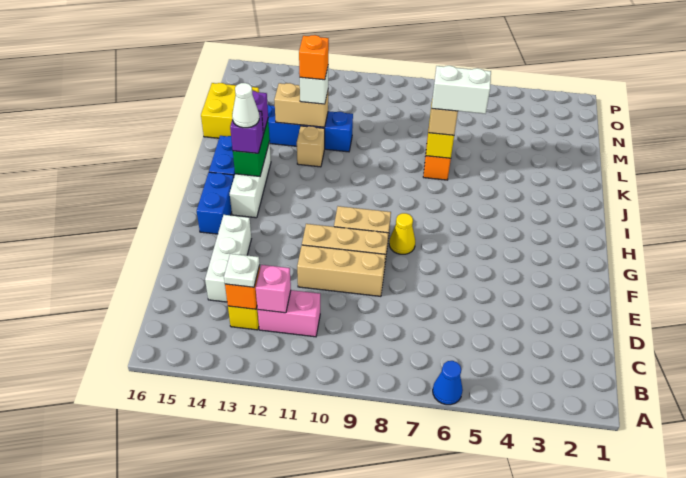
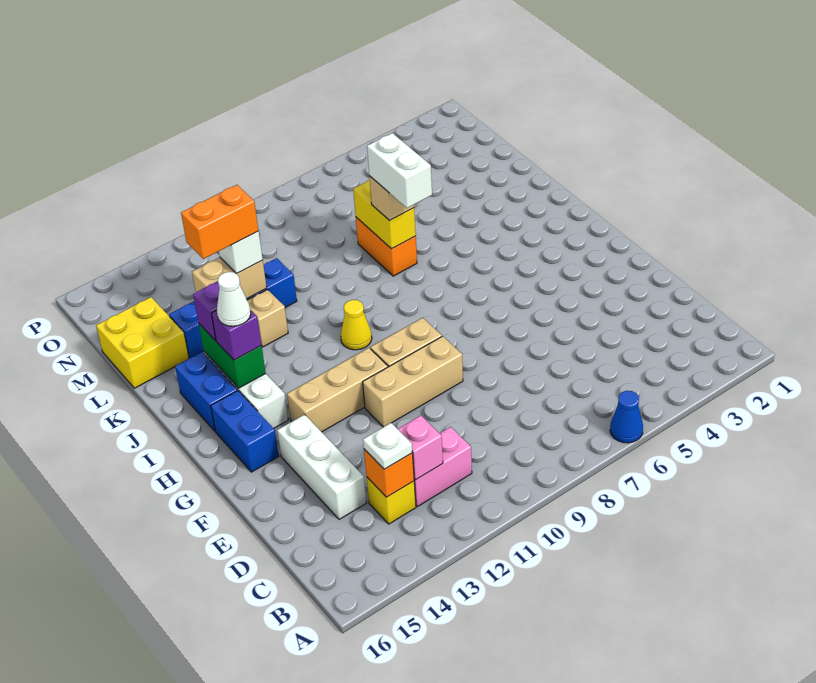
tan 1x3 brick [297,245,385,296] -> tan 1x3 brick moved to [287,348,388,432]
yellow 1x1 cone [389,213,415,254] -> yellow 1x1 cone moved to [341,300,372,350]
white 1x2 brick [432,66,491,114] -> white 1x2 brick turned to [367,133,432,208]
orange 1x1 brick [299,35,329,80] -> orange 1x2 brick [181,185,259,259]

